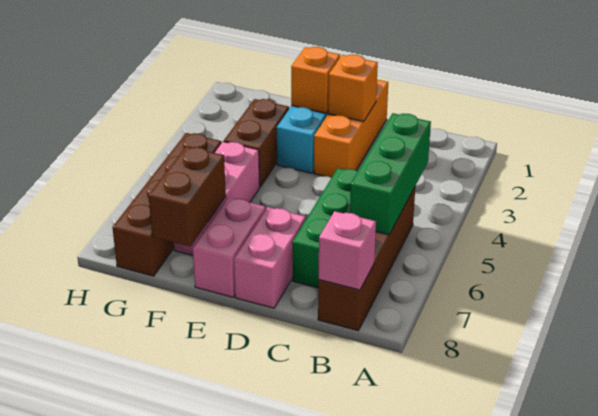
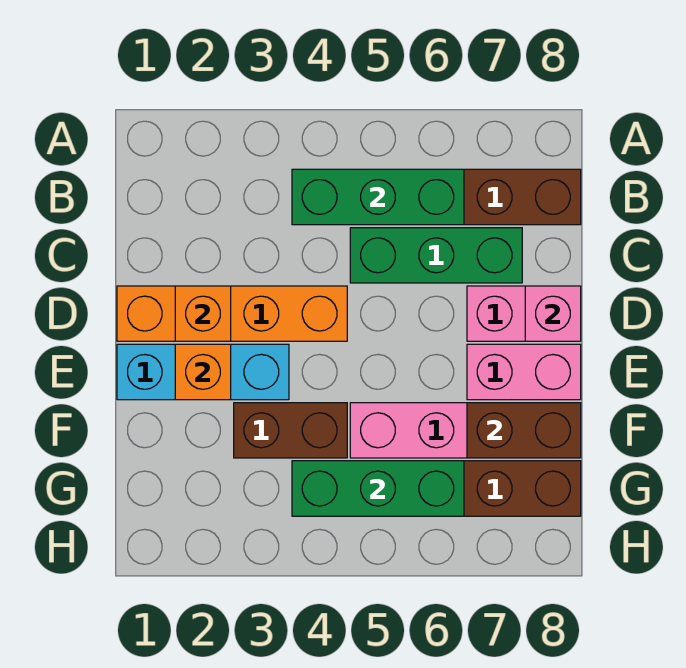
pink 1x1 brick [319,211,376,290] -> pink 1x1 brick moved to [525,286,581,341]
orange 1x3 brick [314,80,388,178] -> orange 1x4 brick [117,286,347,341]
none -> green 1x3 brick [292,461,464,516]

